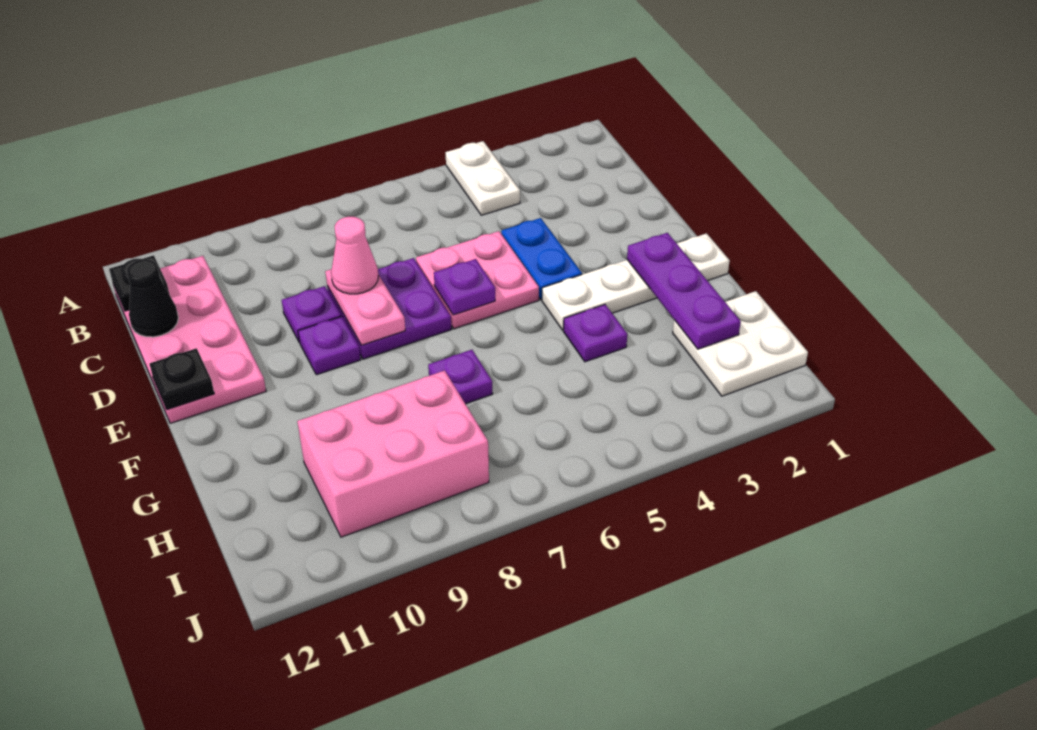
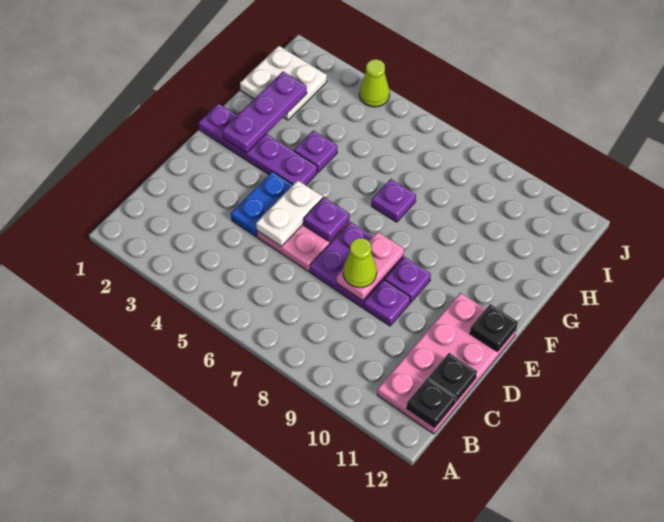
white 1x2 plate [446,141,520,215] -> white 1x2 plate moved to [256,180,323,246]
black 1x1 cone [127,259,178,337] -> black 1x1 plate [429,353,477,402]
pink 1x1 cone [331,217,378,294] -> lime 1x1 cone [343,238,377,288]
white 1x4 plate [542,233,730,330] -> purple 1x4 plate [199,103,317,185]
pink 2x3 brick [297,371,489,537] -> none
none -> lime 1x1 cone [359,59,390,107]

